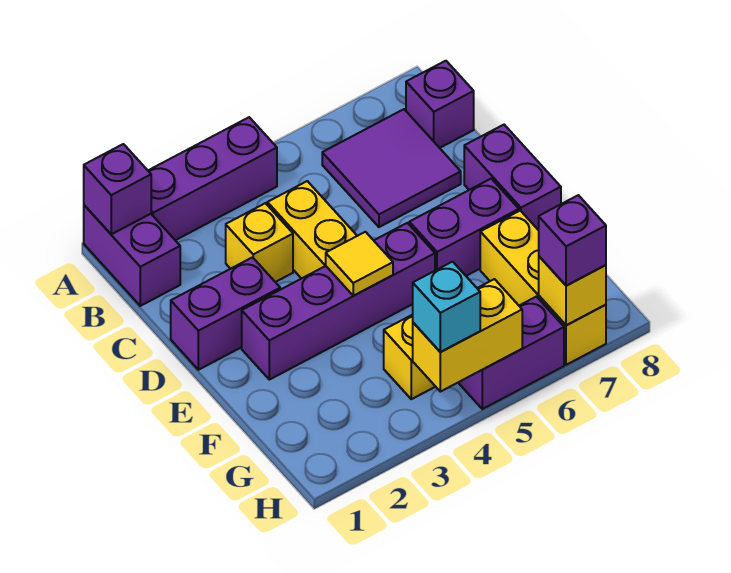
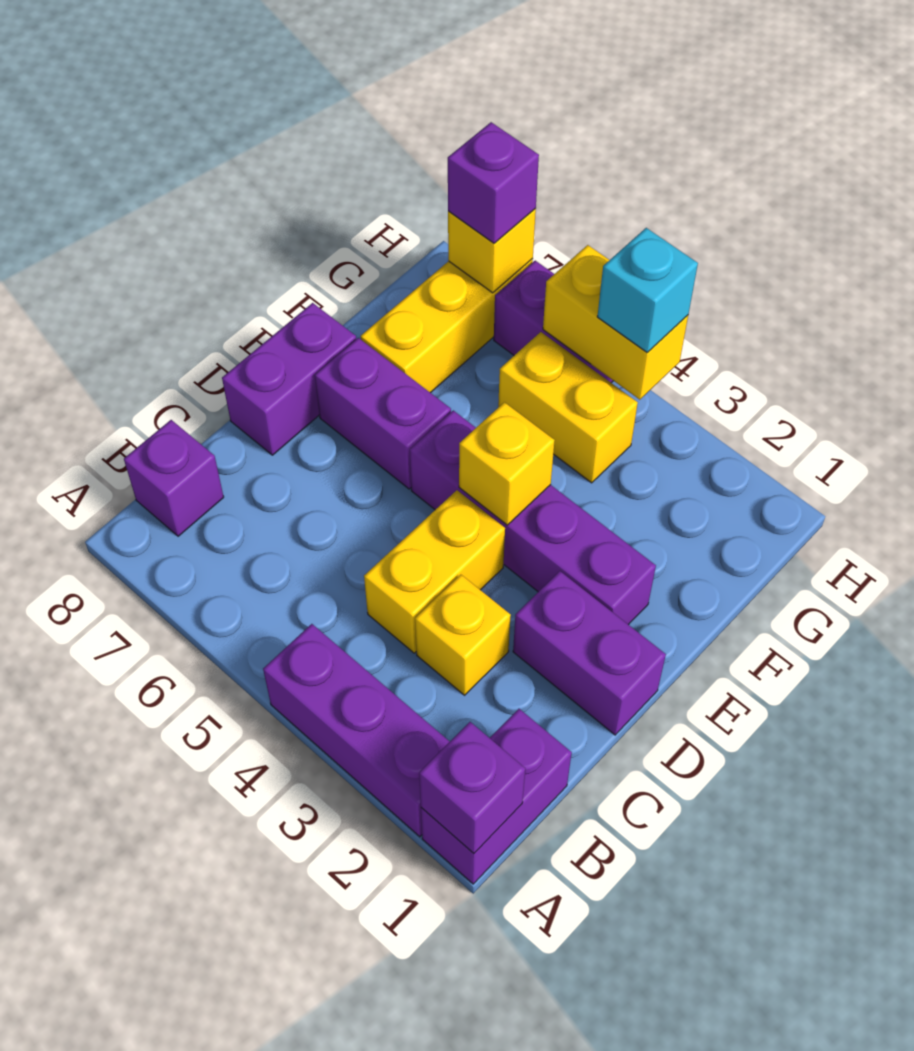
purple 2x2 tile [322,109,461,227] -> none
yellow 1x1 tile [326,232,393,296] -> yellow 1x1 brick [459,402,555,525]

